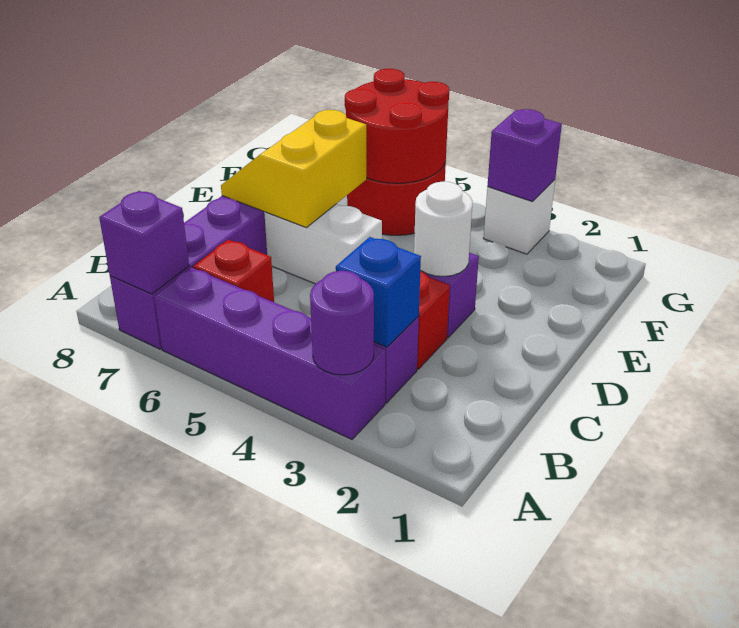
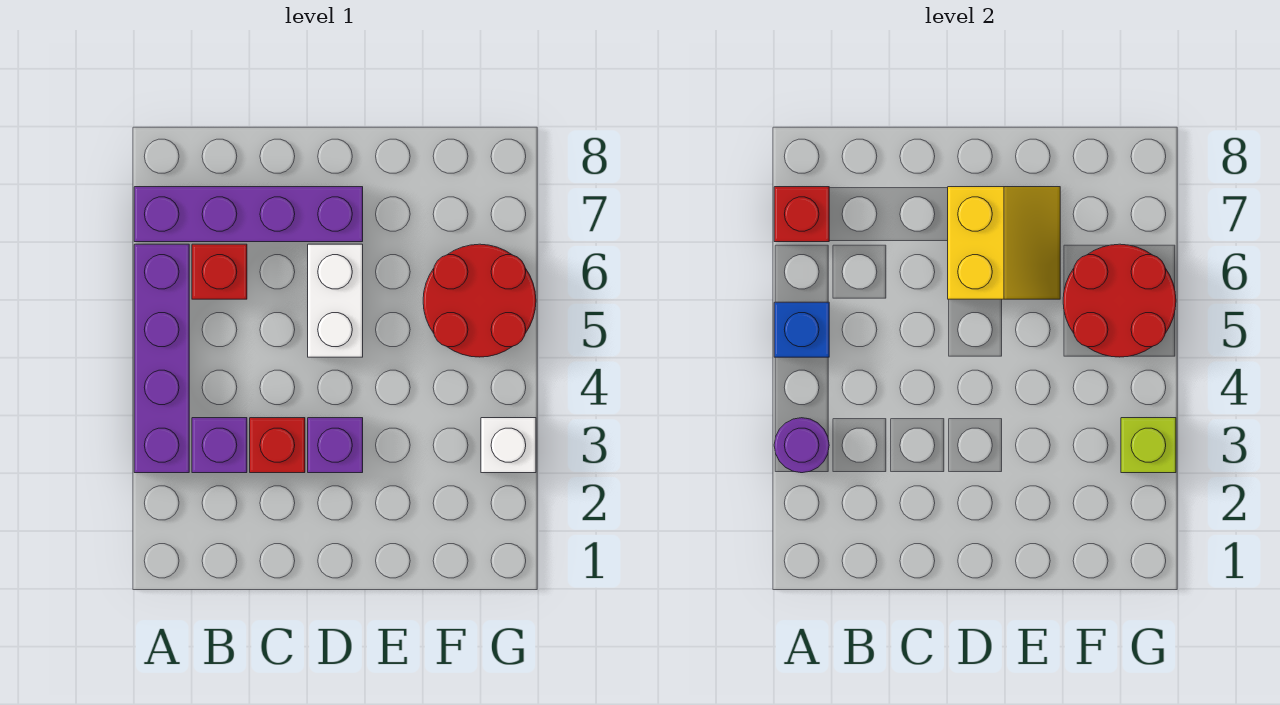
purple 1x1 brick [99,191,189,294] -> red 1x1 brick [774,187,829,242]
blue 1x1 brick [336,237,421,347] -> blue 1x1 brick moved to [774,302,829,357]
white 1x1 round brick [414,182,473,276] -> none
yellow 2x2 slope [221,110,366,228] -> yellow 2x2 slope turned to [948,187,1060,299]
purple 1x1 brick [487,109,562,202] -> lime 1x1 brick [1121,418,1176,473]

